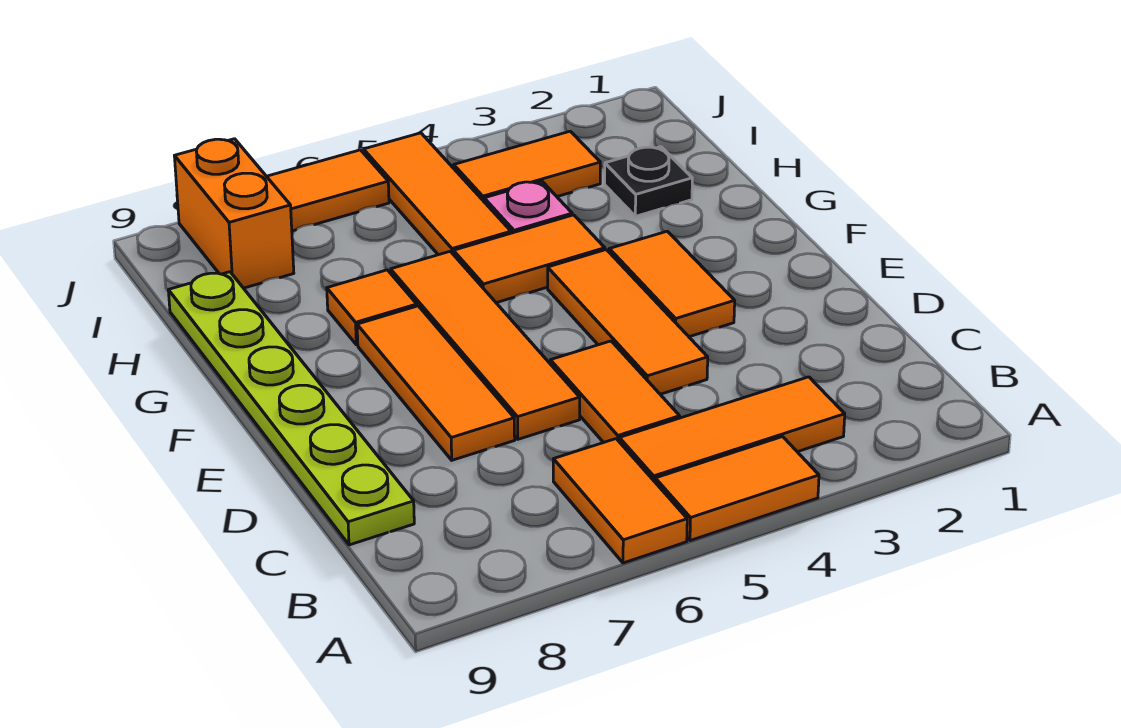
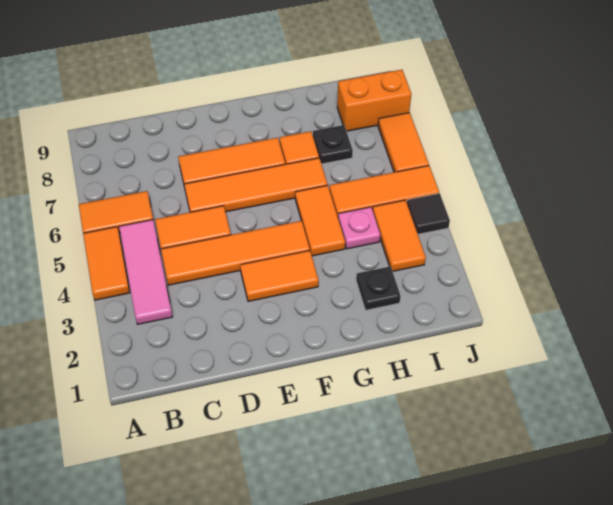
orange 1x3 tile [619,377,845,482] -> pink 1x3 tile [119,220,173,324]
lime 1x6 plate [168,272,414,545] -> none
orange 1x3 tile [548,250,708,394] -> orange 1x4 tile [161,221,310,285]
none -> black 1x1 plate [313,125,353,164]
none -> black 1x1 tile [407,193,450,234]

